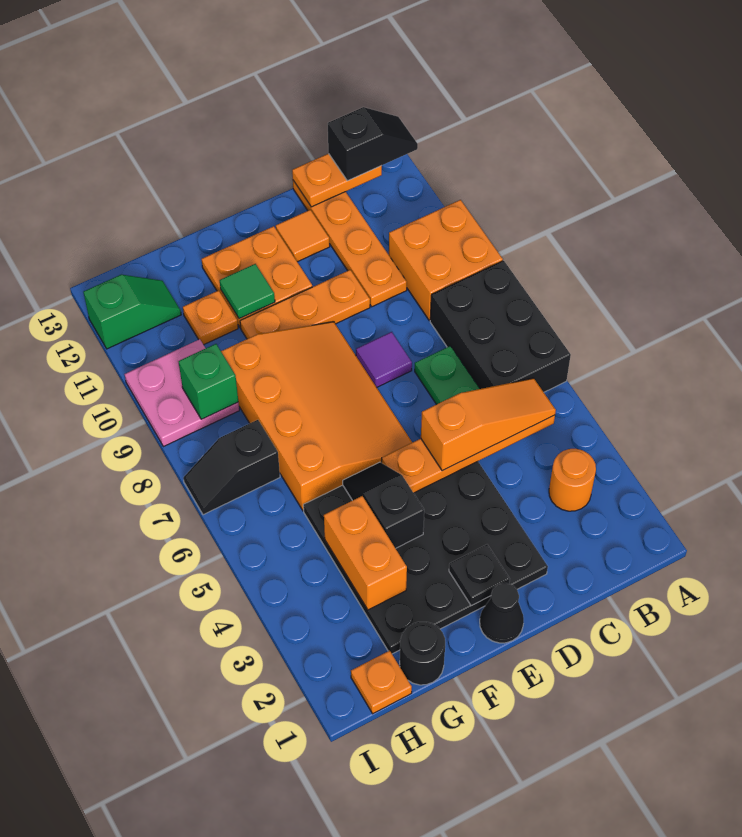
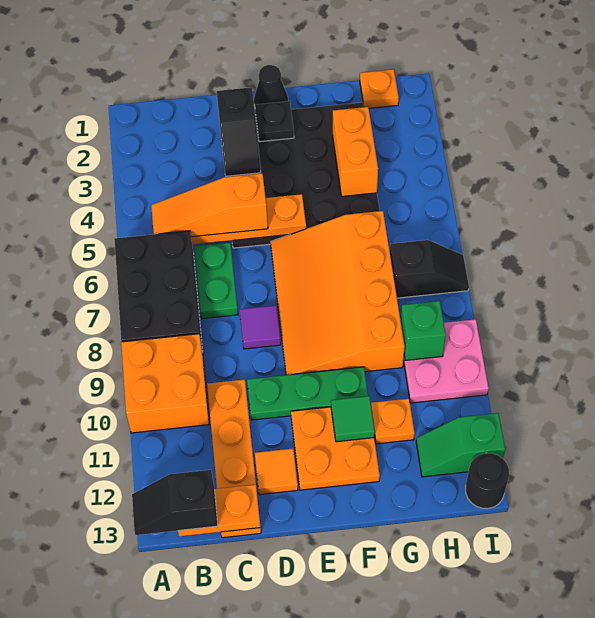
orange 1x1 round brick [549,449,596,511] -> none
orange 1x3 plate [240,270,370,339] -> green 1x3 plate [247,367,368,420]
black 1x2 slope [343,462,424,548] -> black 1x2 slope moved to [217,87,261,176]
black 1x1 round brick [400,622,445,685] -> black 1x1 round brick moved to [466,453,509,509]

